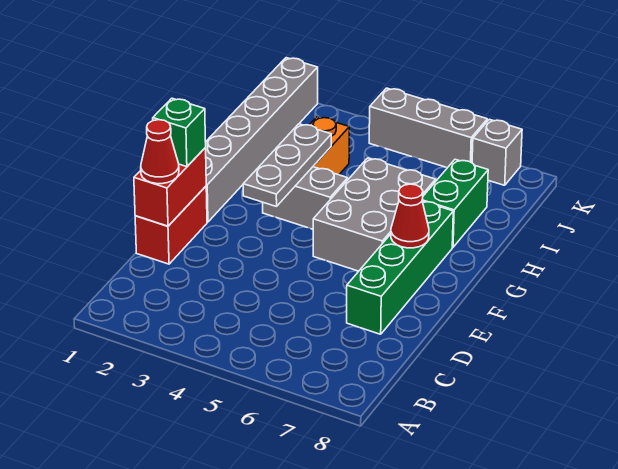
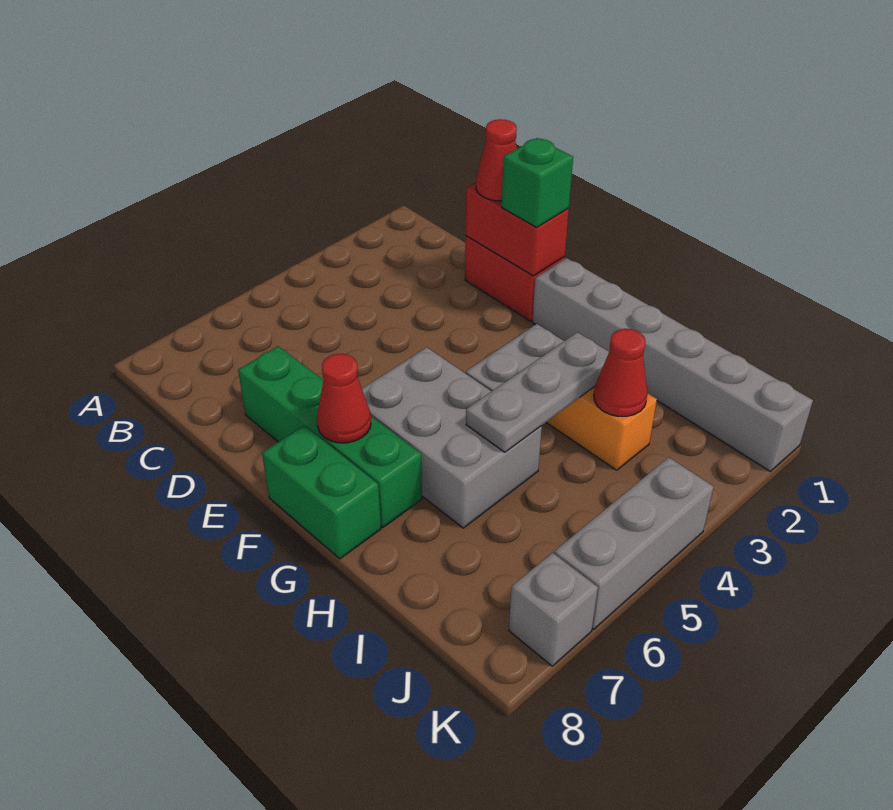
grey 1x3 plate [243,124,331,207] -> grey 1x3 plate turned to [466,332,609,452]
green 1x2 brick [422,159,488,247] -> green 1x2 brick moved to [262,426,381,559]
none -> red 1x1 cone [594,329,648,416]

